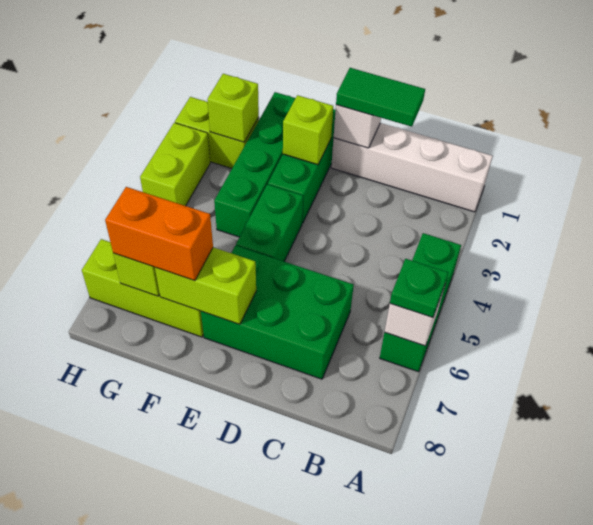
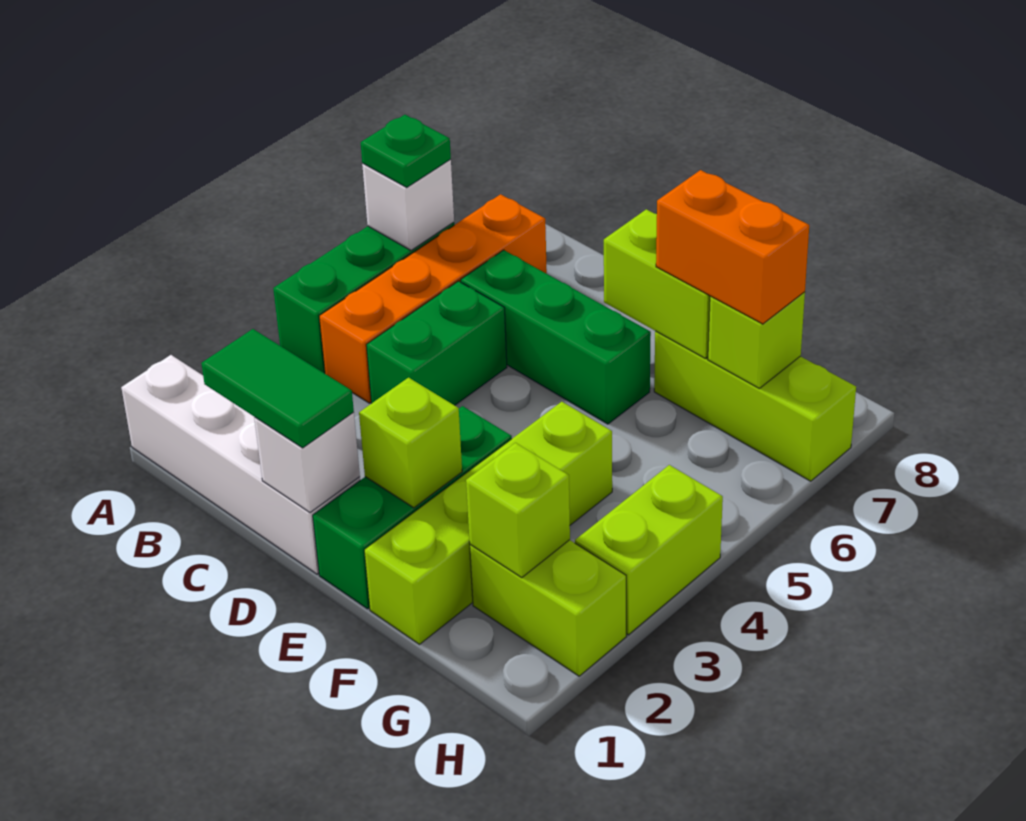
none -> orange 1x4 brick [319,194,547,403]
green 2x3 brick [201,246,354,379] -> green 1x3 brick [461,250,651,424]
green 1x2 brick [236,184,303,261] -> green 1x2 brick moved to [366,281,507,405]
green 1x4 brick [214,92,295,237] -> lime 1x4 brick [364,402,612,644]

